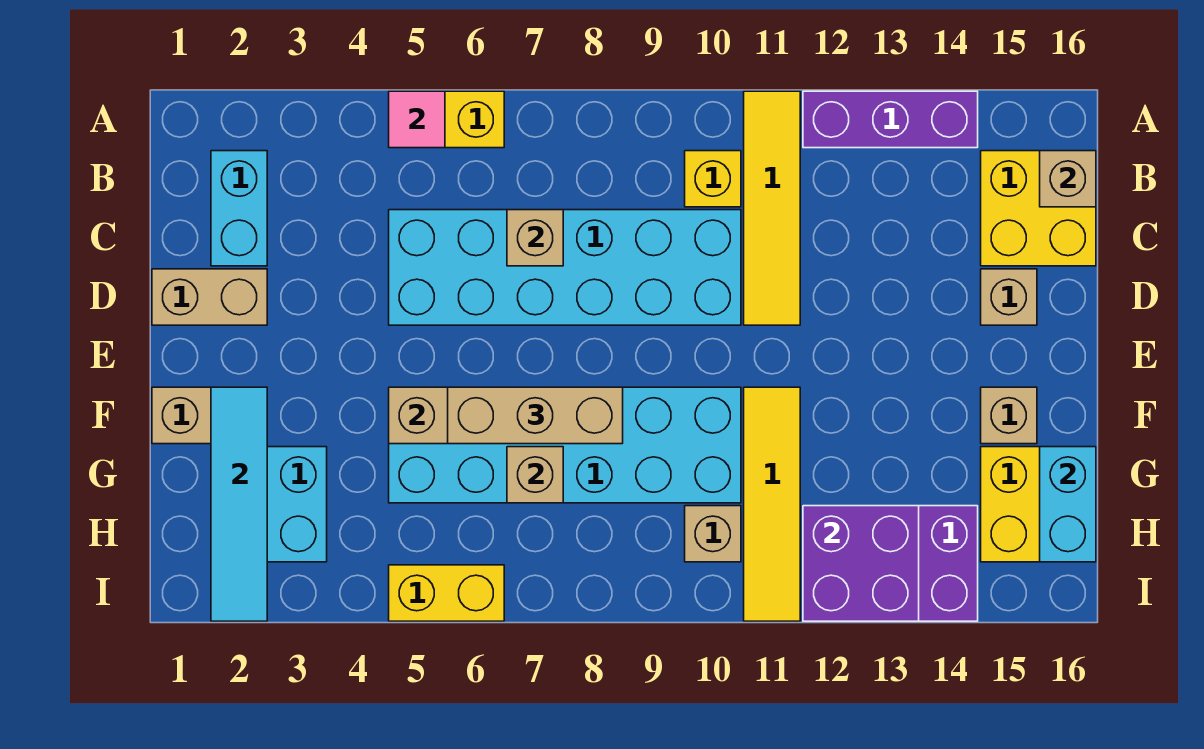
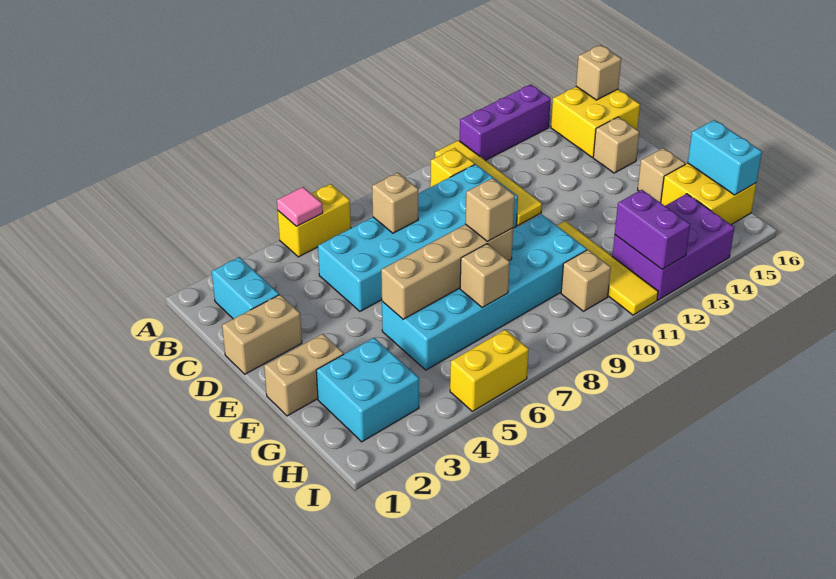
cyan 1x4 tile [211,387,267,621] -> none
tan 1x3 brick [448,387,623,444] -> tan 1x1 brick [465,178,515,241]
purple 2x2 brick [803,506,919,621] -> purple 1x2 brick [615,190,690,269]

